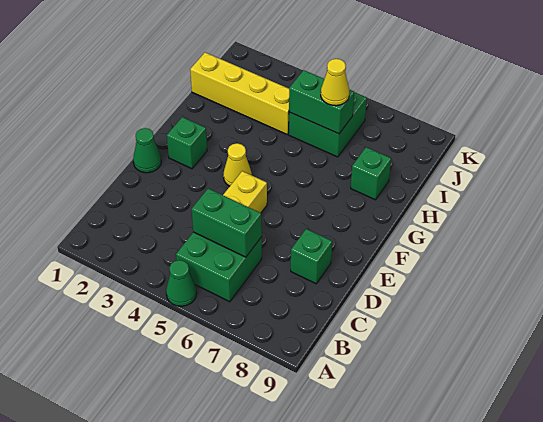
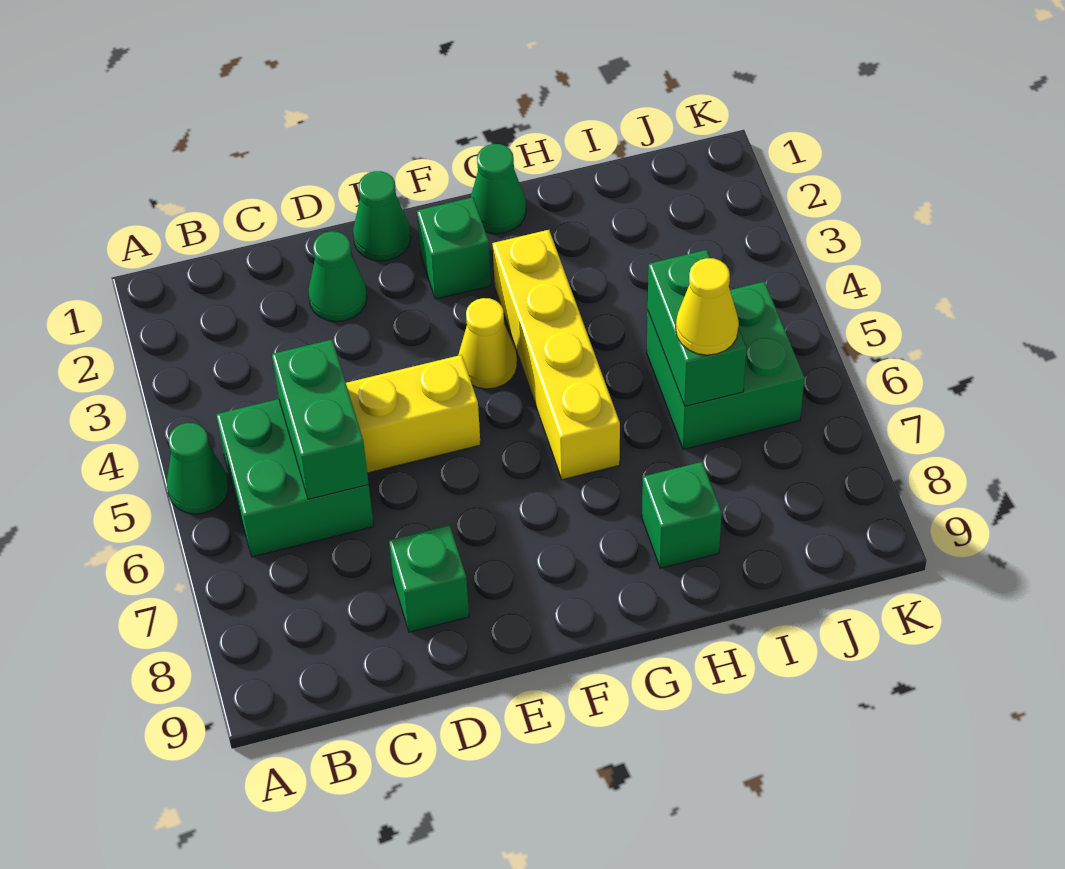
none -> green 1x1 cone [308,231,367,322]
none -> green 1x1 cone [471,144,526,234]
yellow 1x4 brick [190,52,289,134] -> yellow 1x4 brick moved to [492,230,620,480]

